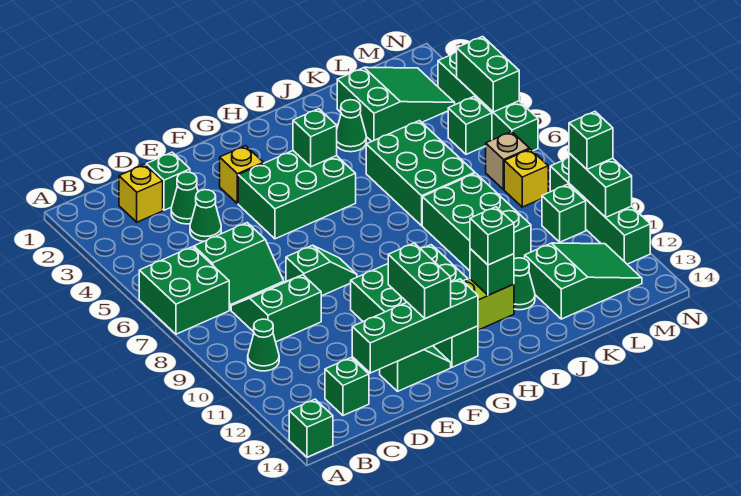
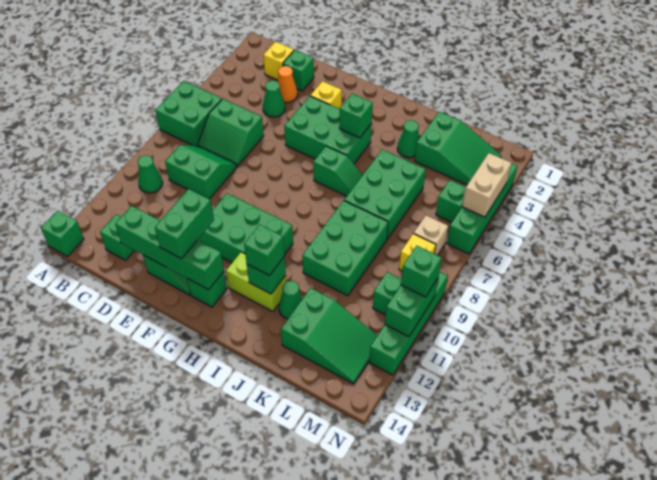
green 1x1 cone [171,172,198,224] -> orange 1x1 cone [278,66,298,102]
green 1x2 slope [286,245,357,296] -> green 1x2 slope moved to [313,146,362,196]
green 1x2 brick [457,36,519,112] -> tan 1x2 brick [462,153,512,217]

